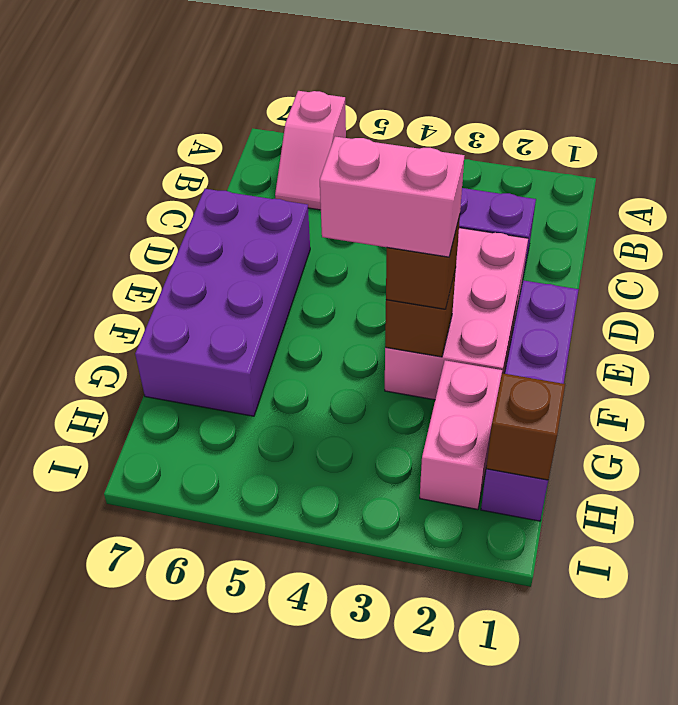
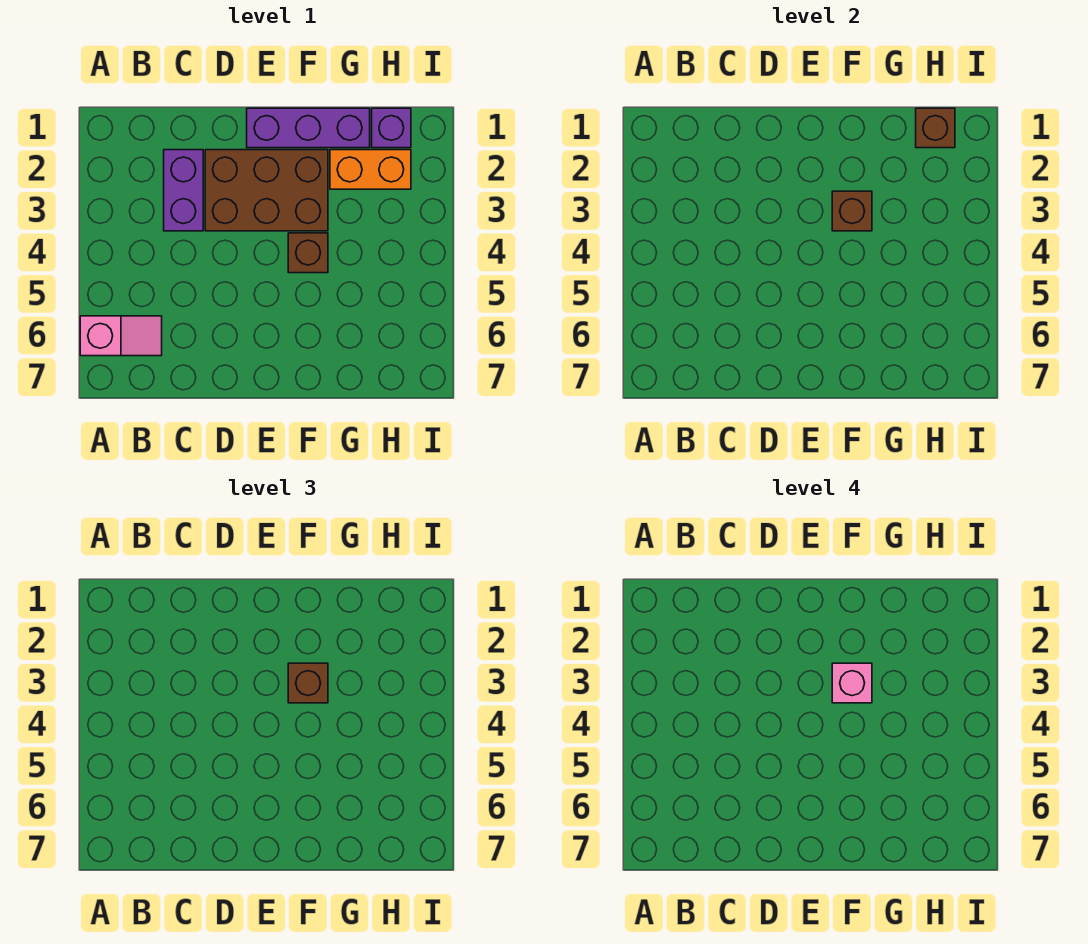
pink 2x3 brick [385,228,528,400] -> brown 2x3 brick [205,150,328,231]
purple 2x4 brick [135,189,310,416] -> none
pink 1x2 brick [320,136,464,257] -> pink 1x1 brick [832,663,872,703]
none -> brown 1x1 brick [288,233,328,273]
pink 1x2 brick [420,360,502,510] -> orange 1x2 brick [330,150,411,189]

